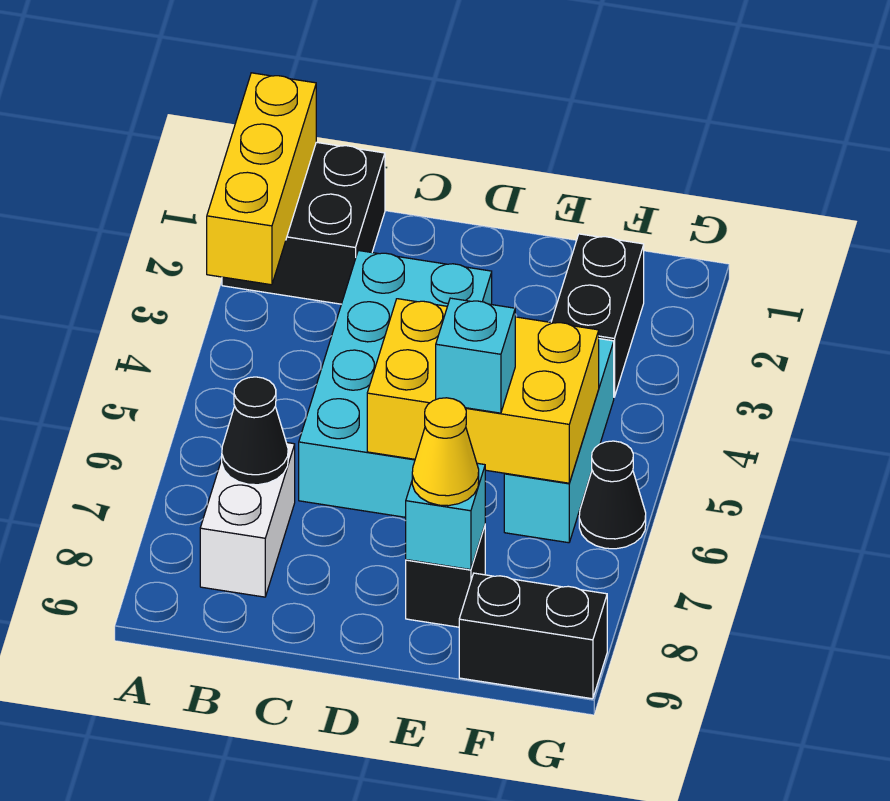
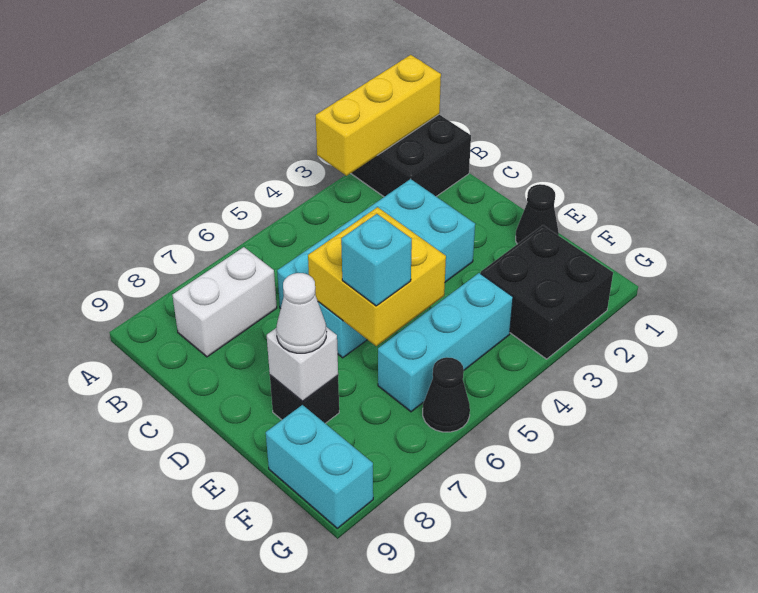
black 1x1 cone [222,377,288,485] -> black 1x1 cone moved to [516,184,559,244]
yellow 2x3 brick [367,299,599,483] -> yellow 2x2 brick [308,207,446,346]
cyan 1x1 brick [406,463,485,570] -> white 1x1 brick [267,327,338,401]
yellow 1x1 cone [412,398,479,506] -> white 1x1 cone [276,273,326,353]
black 1x2 brick [551,234,644,397] -> black 2x2 brick [481,225,613,359]
black 1x2 brick [459,573,607,699] -> cyan 1x2 brick [266,405,373,528]

